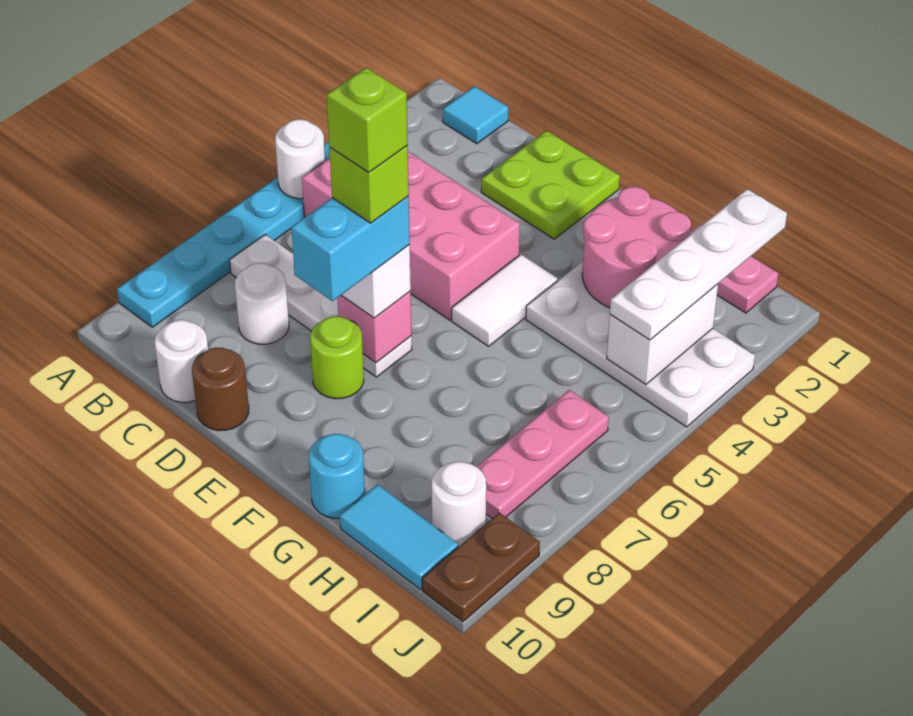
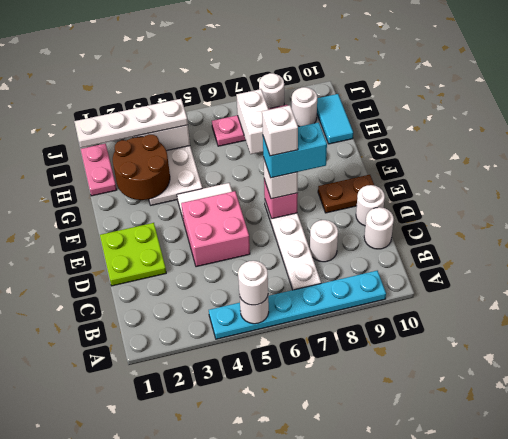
none -> white 1x1 round brick [238,261,268,305]
cyan 1x1 tile [443,86,508,144] -> none
pink 2x4 brick [302,152,520,320] -> pink 2x2 brick [181,191,250,267]
brown 1x1 round brick [192,348,249,431] -> white 1x1 round brick [356,185,385,226]
lime 1x1 brick [329,146,409,223] -> white 1x1 brick [262,105,298,156]
lime 1x1 brick [327,68,408,173] -> none
lime 1x1 round brick [310,316,364,399] -> none
pink 2x2 round brick [582,187,691,308] -> brown 2x2 round brick [113,135,170,200]
cyan 1x1 round brick [309,434,365,518] -> none
none -> white 1x2 brick [236,89,269,154]
none -> white 1x1 round brick [259,73,284,109]
brown 1x2 plate [422,513,540,622] -> brown 1x2 plate moved to [318,175,374,213]

